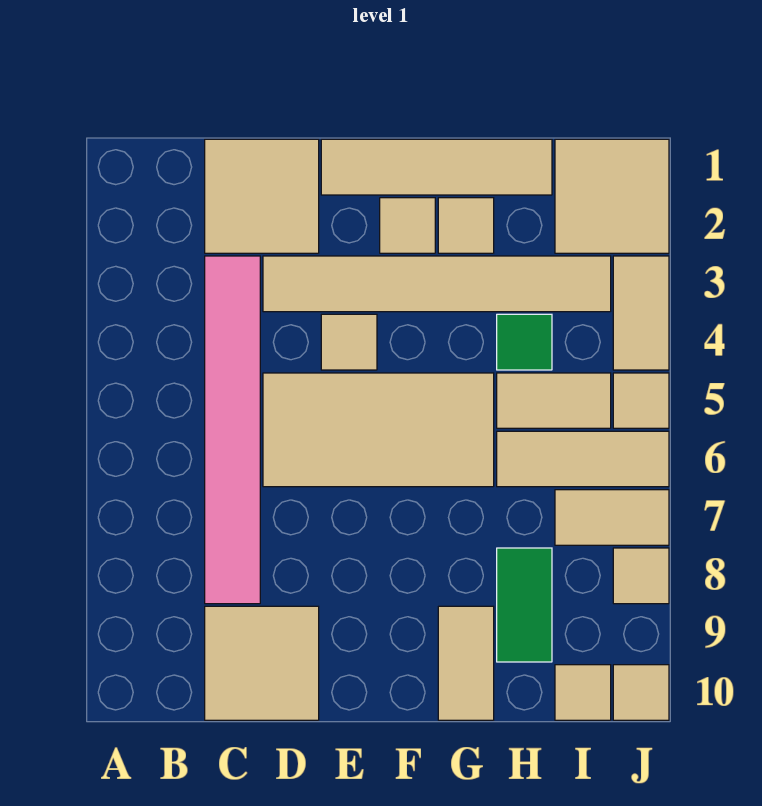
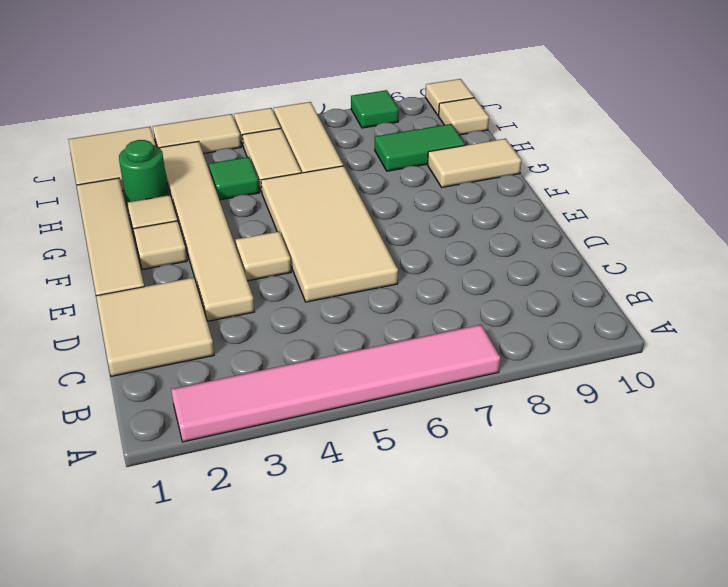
pink 1x6 tile [205,256,260,604] -> pink 1x6 tile moved to [171,325,500,442]
tan 2x2 tile [205,606,319,720] -> none
none -> green 1x1 round brick [119,140,168,205]
tan 1x2 tile [555,490,669,545] -> none
tan 1x1 tile [613,548,669,604] -> green 1x1 tile [351,90,399,128]

